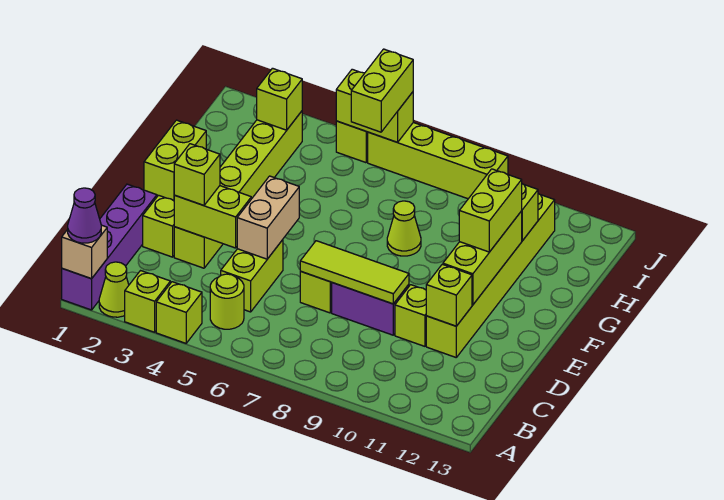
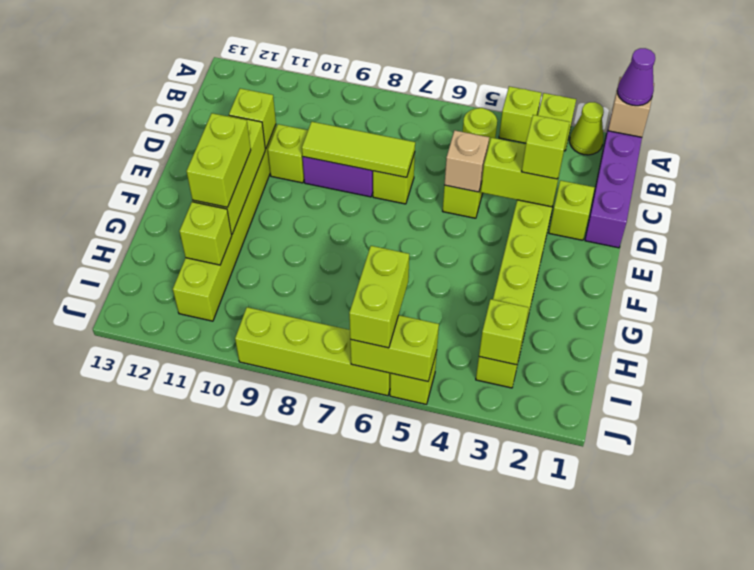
tan 1x2 brick [237,176,299,259] -> tan 1x1 brick [444,130,489,192]
lime 1x2 brick [144,120,206,201] -> none
lime 1x1 cone [387,201,421,256] -> none

